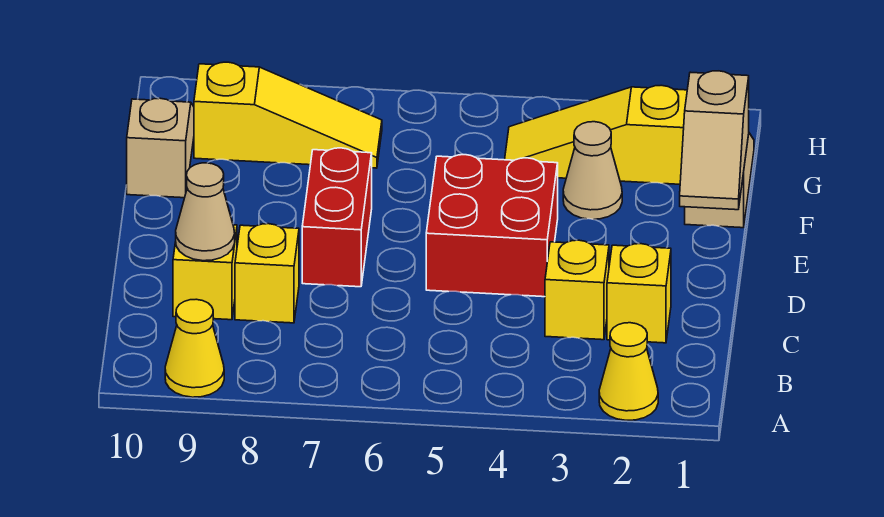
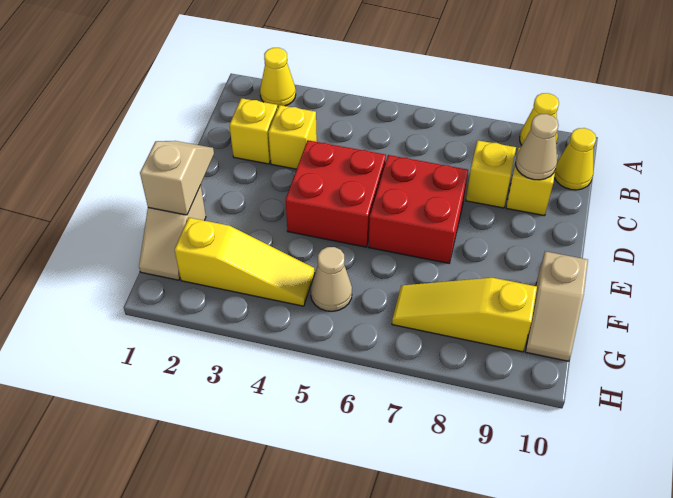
none -> yellow 1x1 cone [554,128,596,190]
red 1x2 brick [302,148,372,287] -> red 2x2 brick [369,155,468,263]
tan 1x1 cone [563,122,622,219] -> tan 1x1 cone moved to [310,247,352,311]

